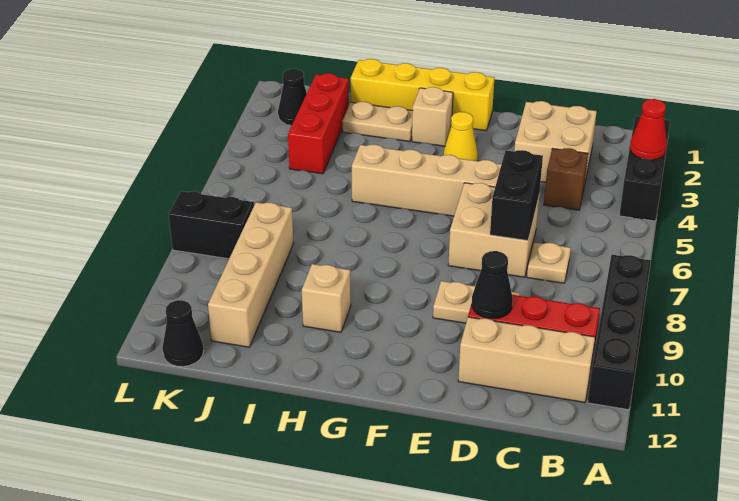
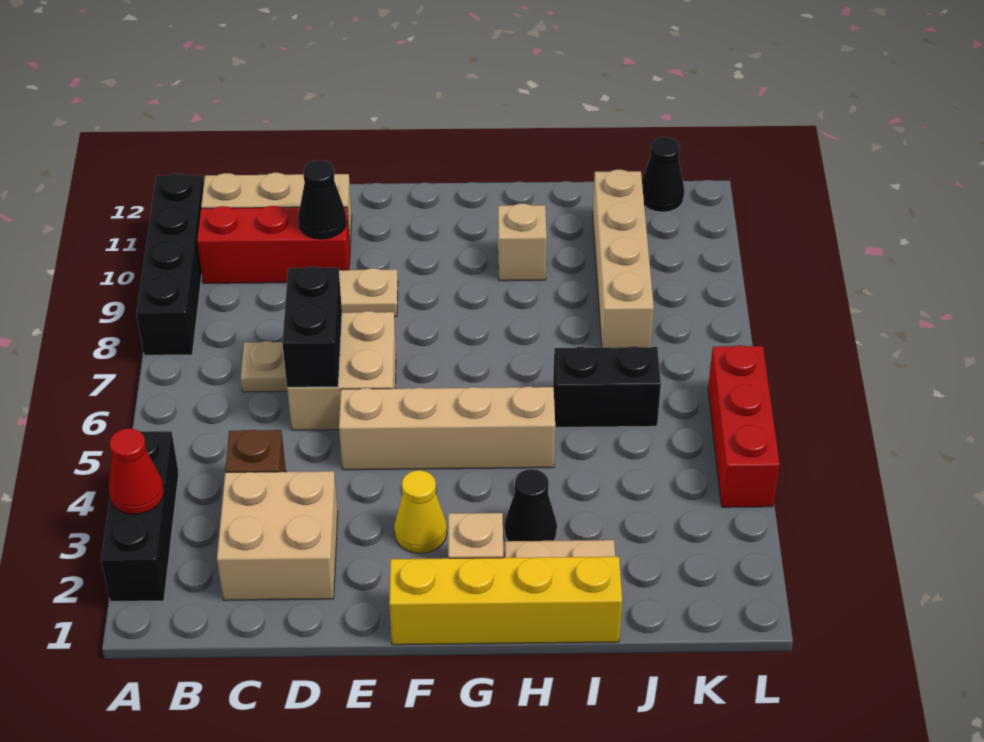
red 1x3 brick [288,73,349,174] -> red 1x3 brick moved to [708,345,780,507]
black 1x1 cone [278,69,307,125] -> black 1x1 cone moved to [504,469,557,541]
black 1x2 brick [169,191,254,259] -> black 1x2 brick moved to [553,346,661,427]

